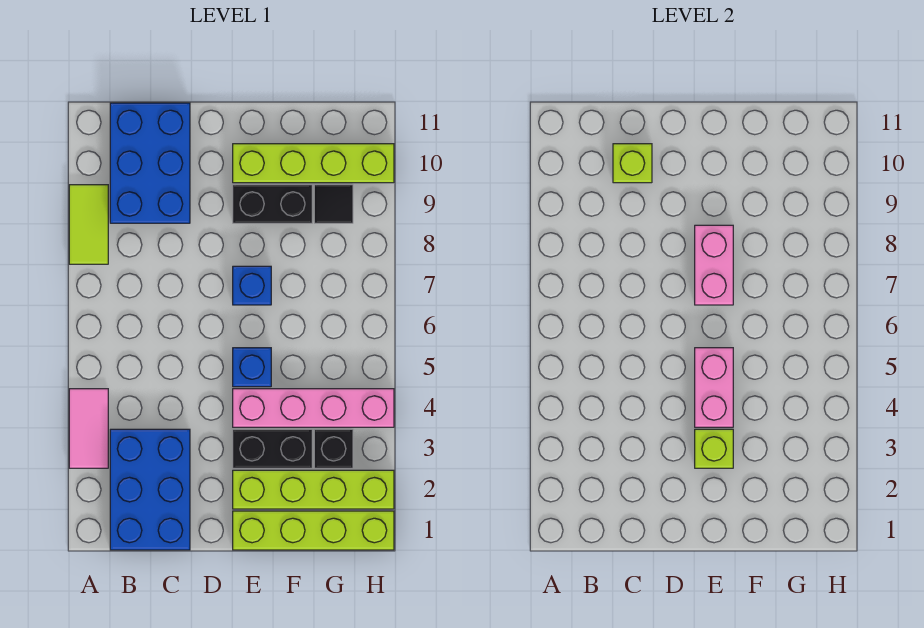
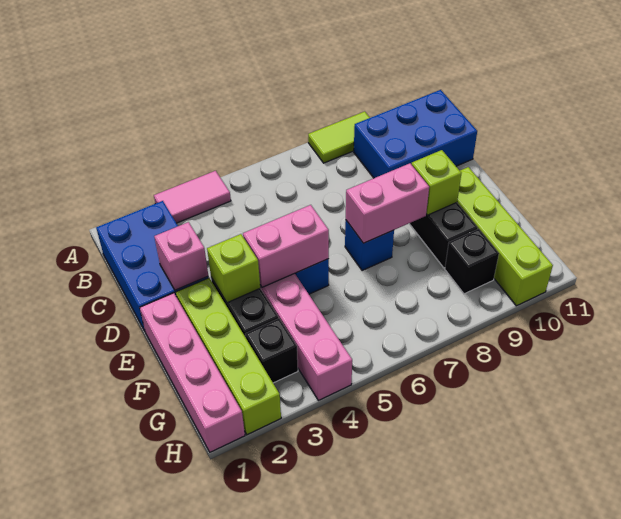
blue 2x3 brick [110,429,190,550] -> blue 2x3 brick turned to [96,201,209,331]
lime 1x1 brick [613,144,652,183] -> lime 1x1 brick moved to [412,150,461,215]
none -> pink 1x1 brick [154,222,208,290]
lime 1x4 brick [233,511,394,550] -> pink 1x4 brick [140,293,245,452]
black 1x1 tile [314,185,353,223] -> black 1x1 brick [445,229,499,294]

